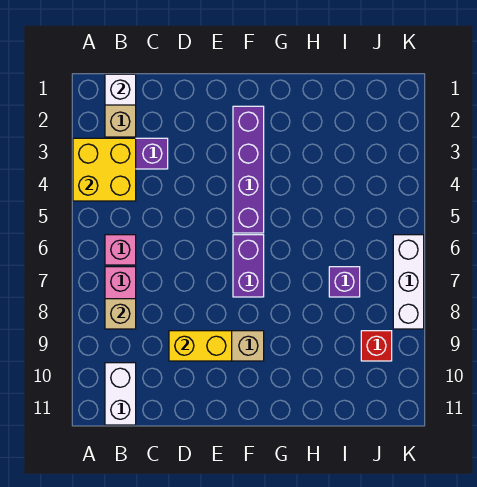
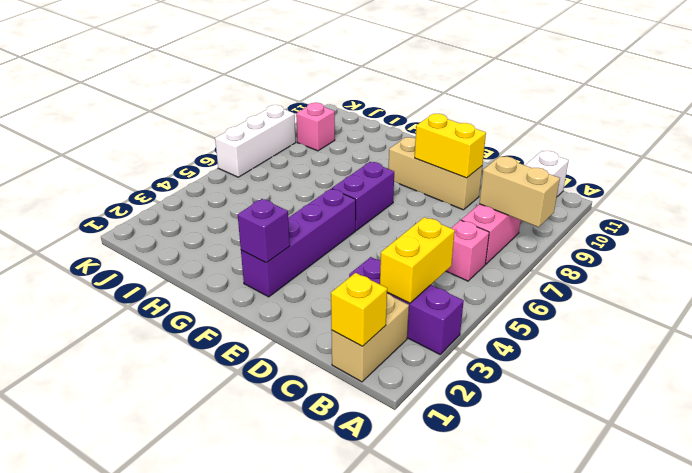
yellow 2x2 brick [73,138,136,201] -> yellow 1x2 brick [380,217,455,303]
white 1x1 brick [105,74,136,105] -> yellow 1x1 brick [331,273,387,346]
tan 1x1 brick [105,299,136,329] -> tan 1x2 brick [479,156,560,227]
purple 1x1 brick [329,267,360,297] -> purple 1x1 brick moved to [238,199,290,263]
red 1x1 brick [361,331,392,361] -> pink 1x1 brick [296,103,335,151]

